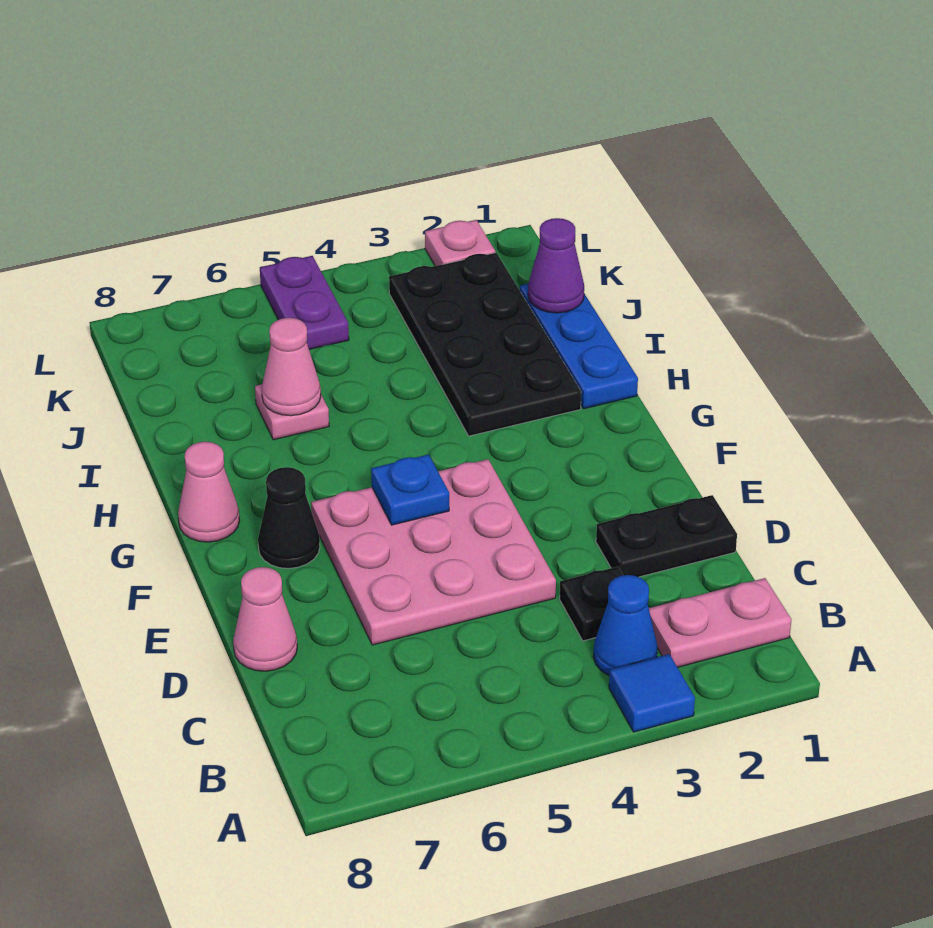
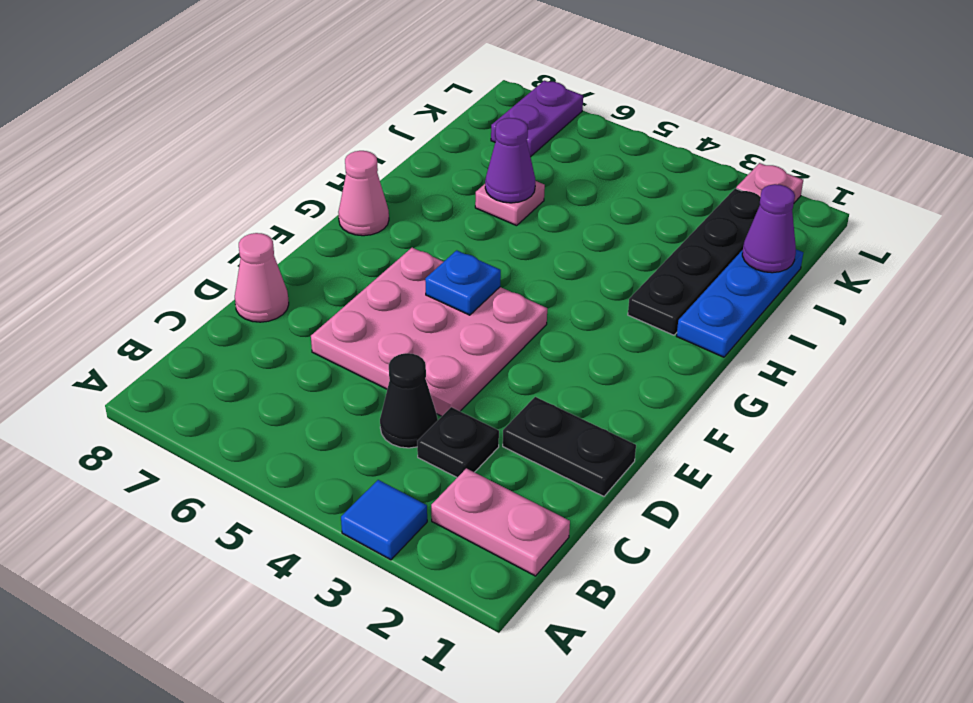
blue 1x1 cone [593,575,658,676] -> none
black 1x1 cone [258,467,320,568] -> black 1x1 cone moved to [380,353,438,448]
black 2x4 plate [389,253,581,436] -> black 1x4 plate [628,188,760,335]
pink 1x1 cone [262,318,321,416] -> purple 1x1 cone [485,118,535,203]
purple 1x2 plate [260,256,349,349] -> purple 1x2 plate moved to [491,81,583,157]

